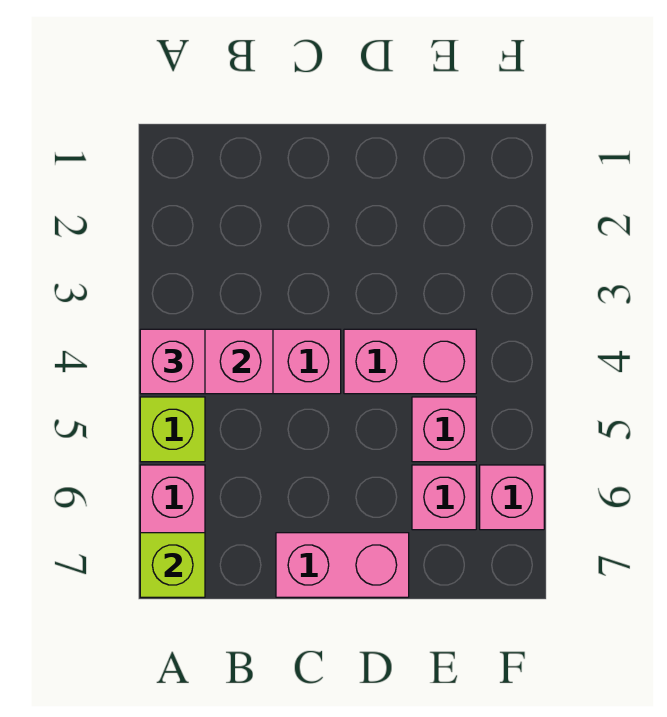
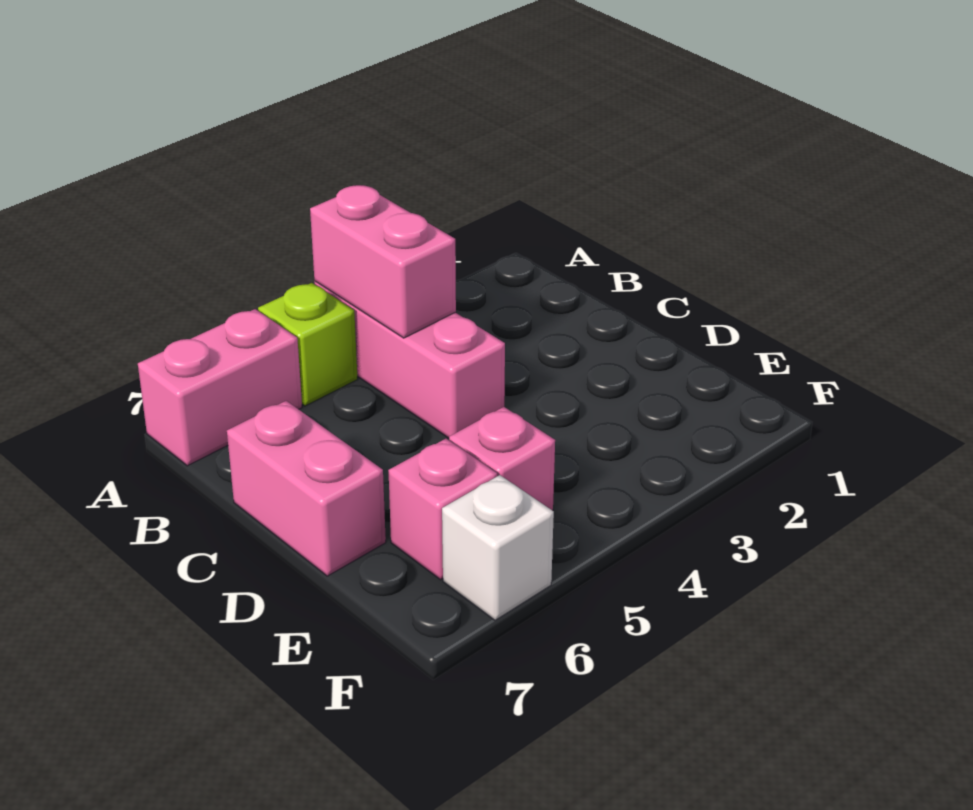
pink 1x1 brick [140,329,205,394] -> none
lime 1x1 brick [140,533,205,597] -> none
pink 1x2 brick [344,329,476,394] -> none
pink 1x1 brick [480,465,544,530] -> white 1x1 brick [442,475,554,620]

